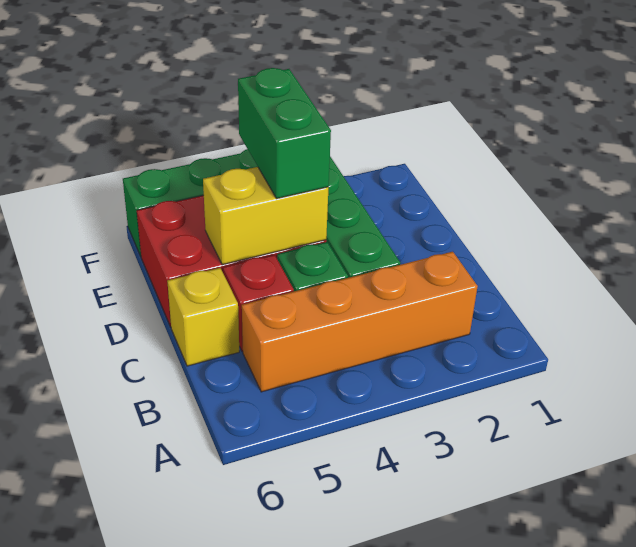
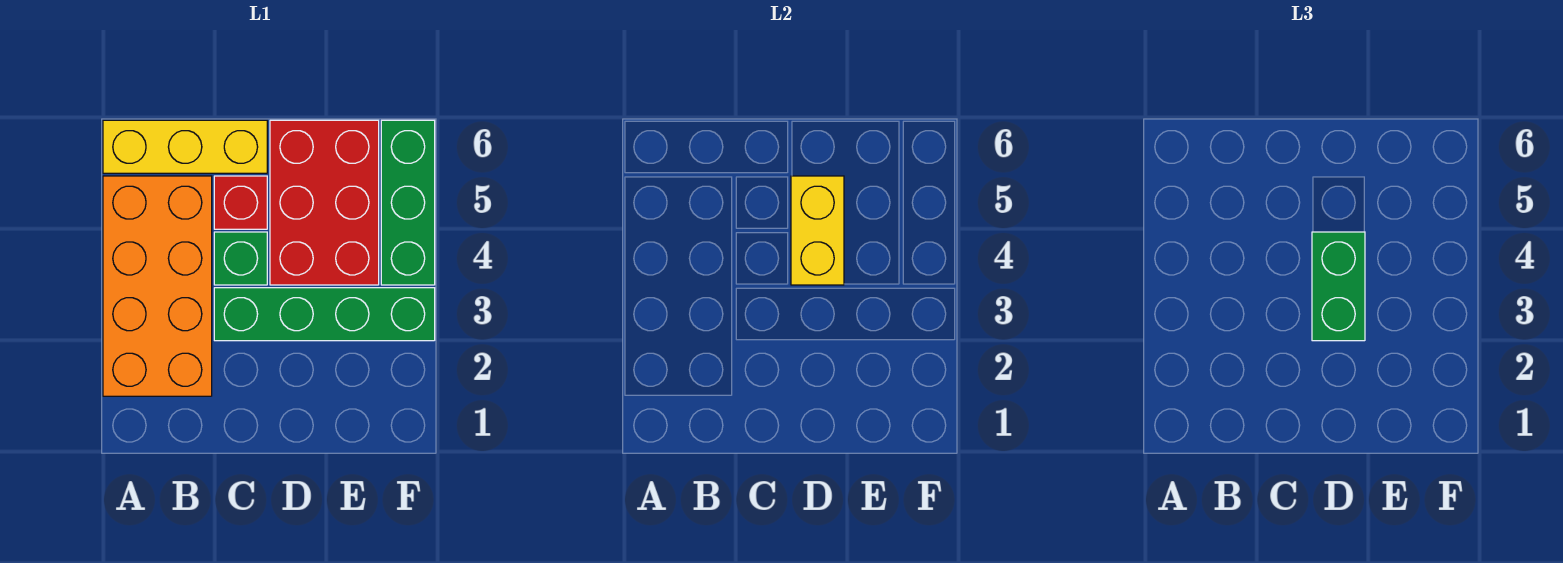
orange 1x4 brick [242,252,478,392] -> orange 2x4 brick [103,176,212,396]
yellow 1x1 brick [167,268,239,366] -> yellow 1x3 brick [103,120,267,173]
green 1x2 brick [238,68,331,199] -> green 1x2 brick turned to [1312,232,1365,341]

